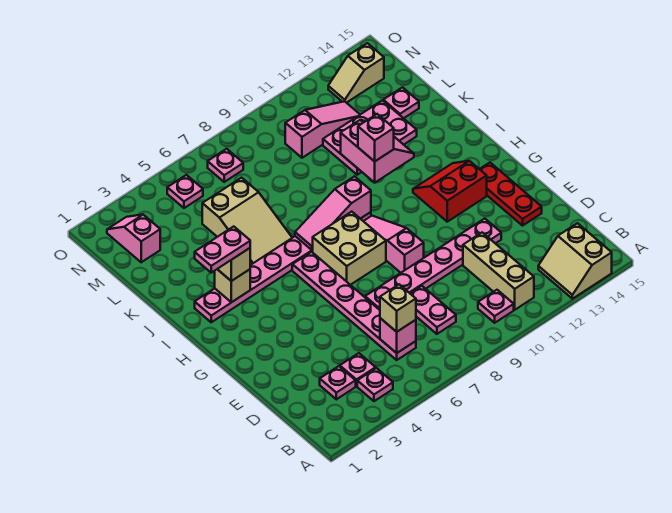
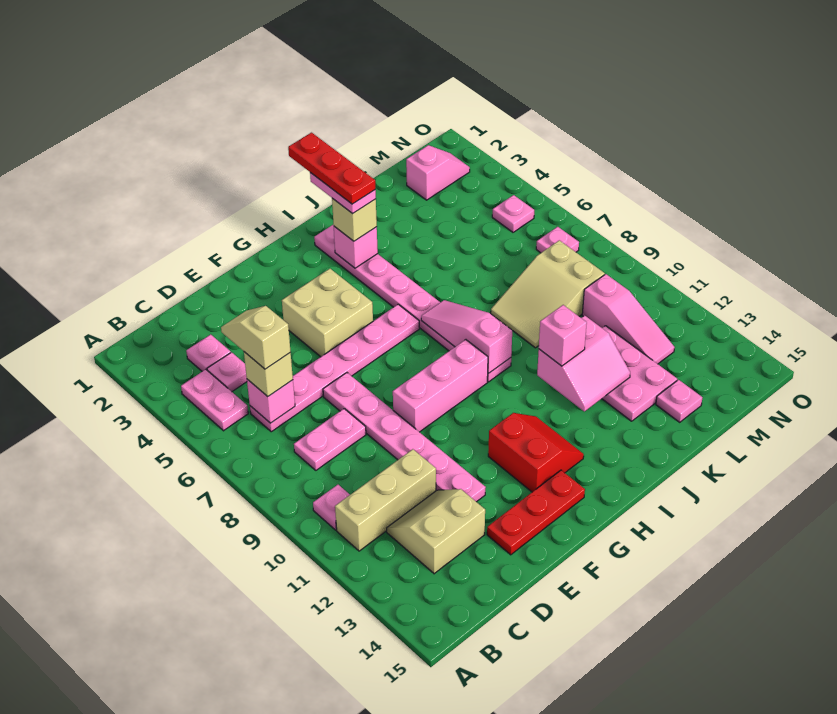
tan 2x2 slope [538,223,612,299] -> tan 2x2 slope moved to [387,489,485,574]
pink 1x1 plate [357,368,393,401] -> pink 1x2 plate [181,369,248,431]
pink 1x3 slope [364,216,424,273] -> pink 1x3 brick [393,340,488,432]
tan 2x2 brick [313,212,386,285] -> tan 2x2 brick moved to [282,269,373,357]
none -> red 1x3 plate [288,133,375,204]
tan 1x1 brick [215,269,250,302] -> pink 1x1 brick [334,226,378,268]
tan 2x3 slope [202,178,292,265] -> tan 2x3 slope moved to [491,240,605,348]
tan 1x2 slope [328,43,384,103] -> tan 1x2 slope moved to [221,306,291,369]

